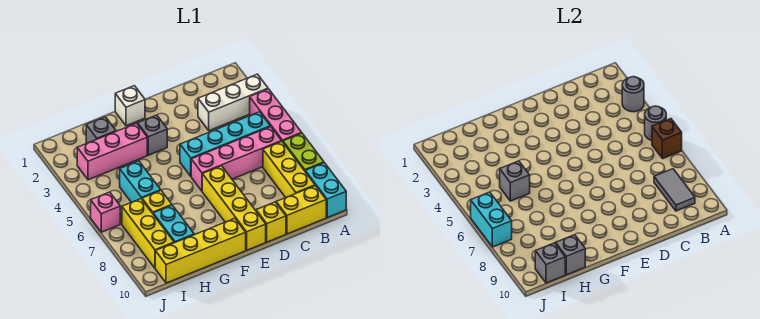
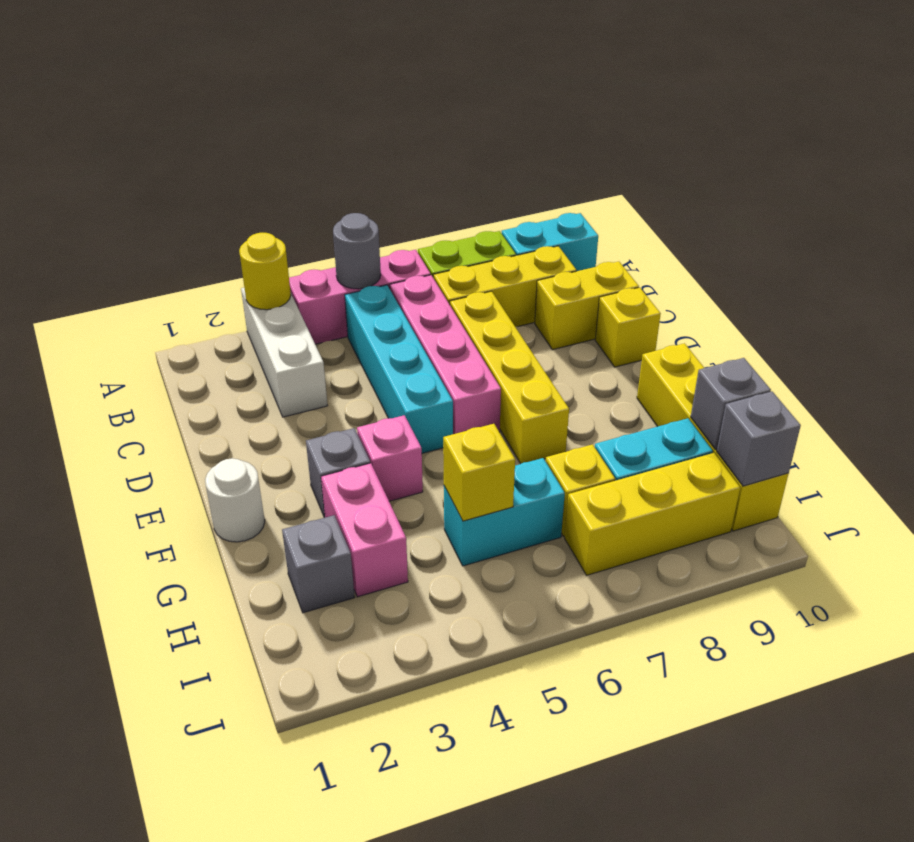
grey 1x1 round brick [622,77,644,112] -> yellow 1x1 round brick [239,233,291,310]
brown 1x1 brick [652,119,682,159] -> none
grey 1x2 tile [654,169,695,211] -> none
yellow 1x2 brick [276,186,326,234] -> yellow 1x2 brick turned to [535,262,639,350]
yellow 1x4 brick [202,166,266,250] -> yellow 1x4 brick turned to [450,291,569,464]
white 1x1 brick [115,86,145,126] -> white 1x1 round brick [205,458,265,542]
pink 1x3 brick [77,123,147,180] -> pink 1x2 brick [321,463,408,597]
grey 1x1 brick [500,161,530,201] -> yellow 1x1 brick [443,424,515,521]
pink 1x1 brick [91,192,120,232] -> pink 1x1 brick moved to [357,415,423,501]
cyan 1x2 brick [471,192,512,247] -> none

